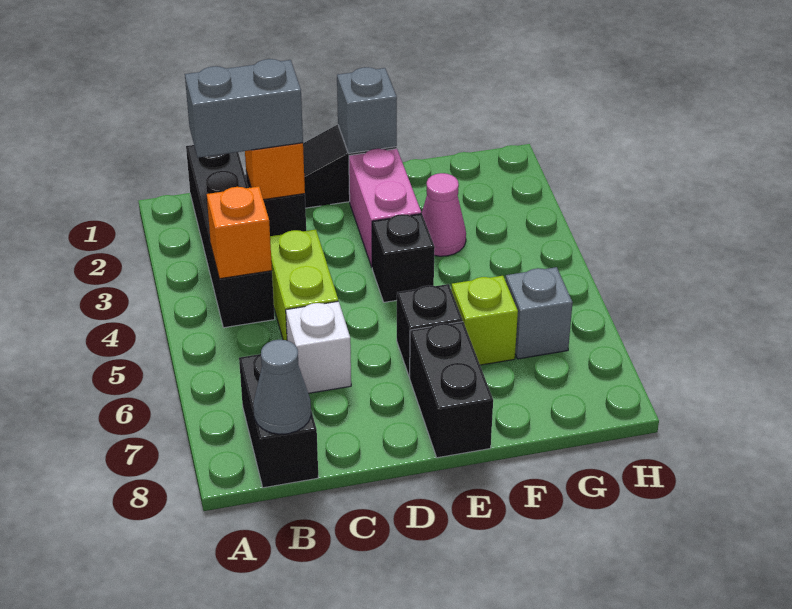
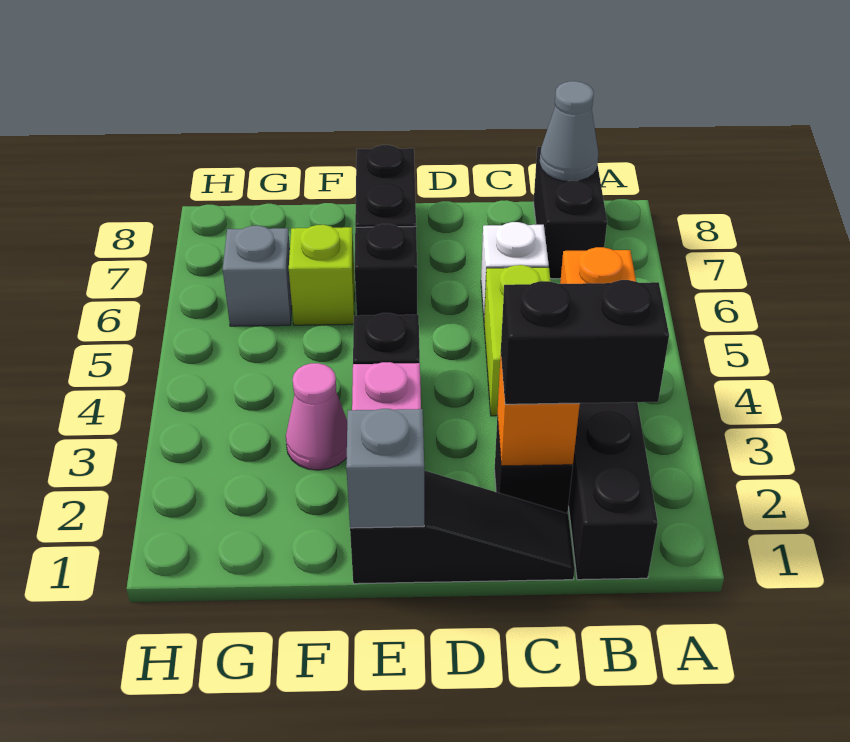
grey 1x2 brick [185,59,303,158] -> black 1x2 brick [501,280,669,404]

